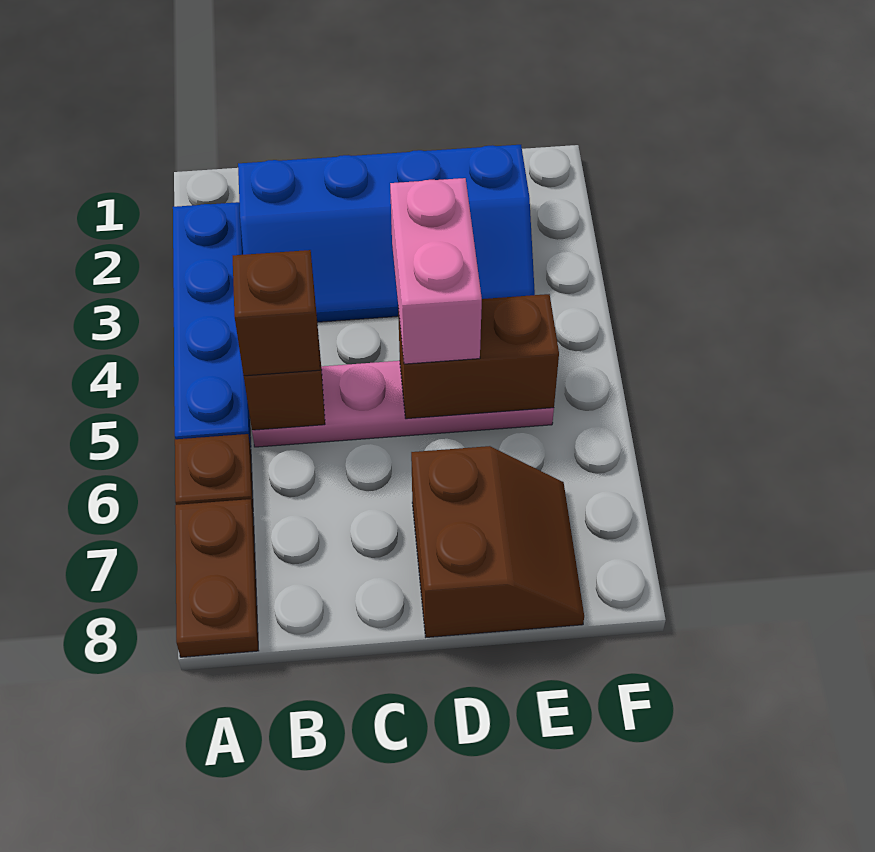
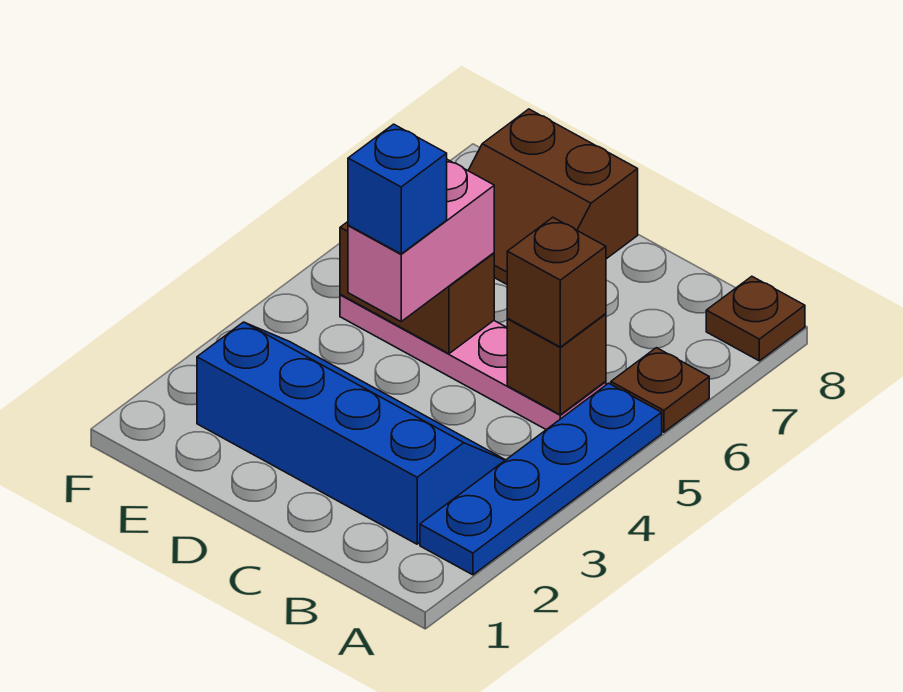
brown 1x2 plate [175,499,258,657] -> brown 1x1 plate [706,276,805,361]
none -> blue 1x1 brick [348,124,447,254]
brown 2x2 slope [411,446,584,637] -> brown 2x2 slope turned to [468,109,638,284]

